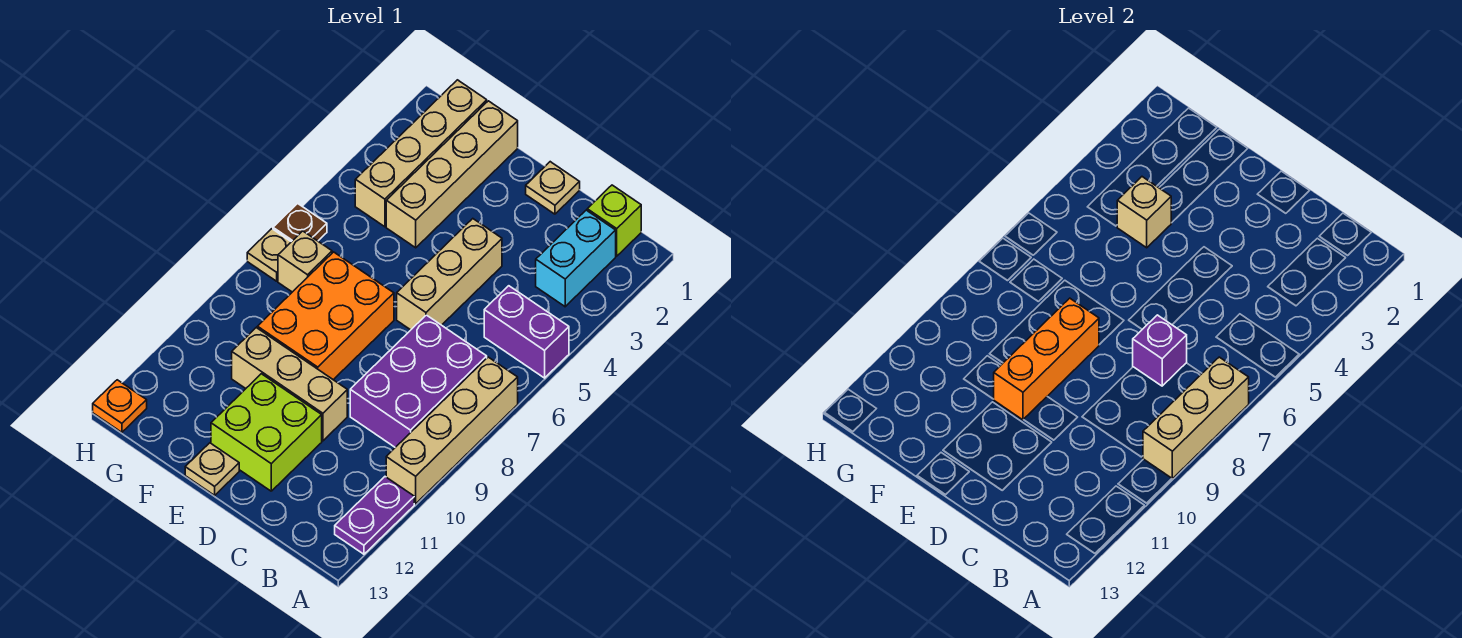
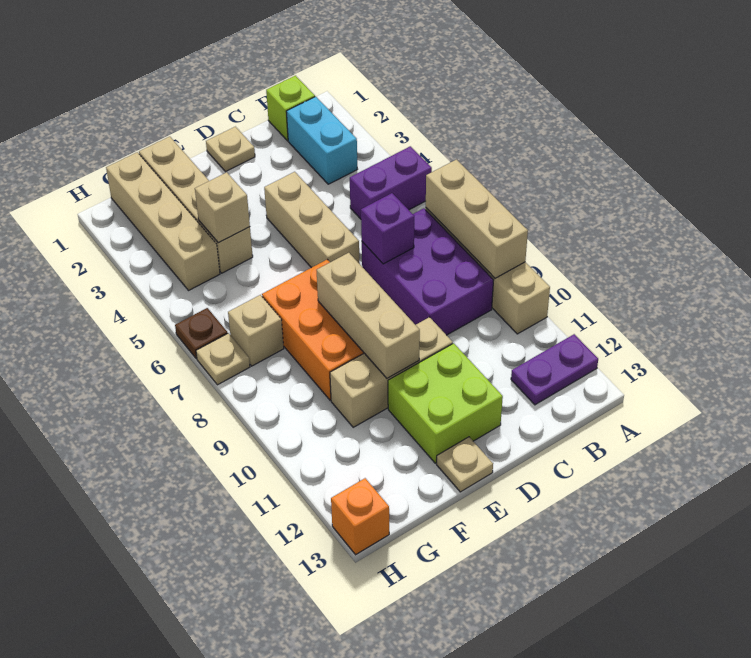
purple 1x2 plate [335,477,414,554] -> purple 1x2 plate turned to [511,334,598,405]
orange 1x3 brick [994,298,1099,420] -> tan 1x3 brick [317,253,420,378]
orange 1x1 plate [93,380,147,432] -> orange 1x1 brick [331,478,389,555]

